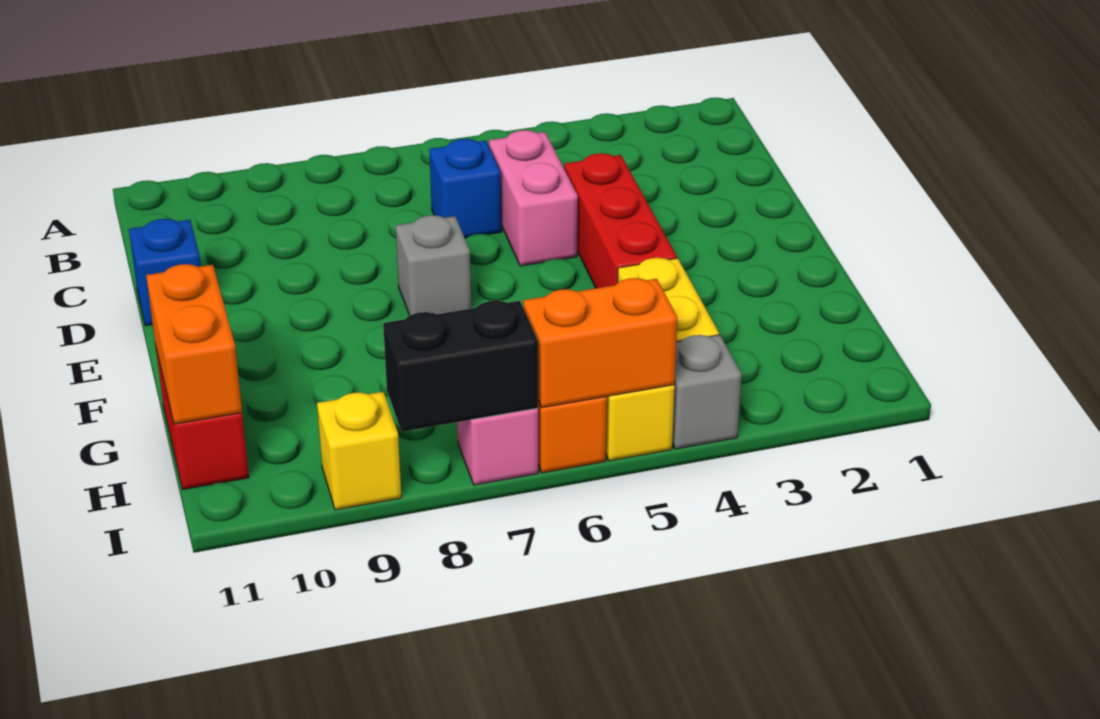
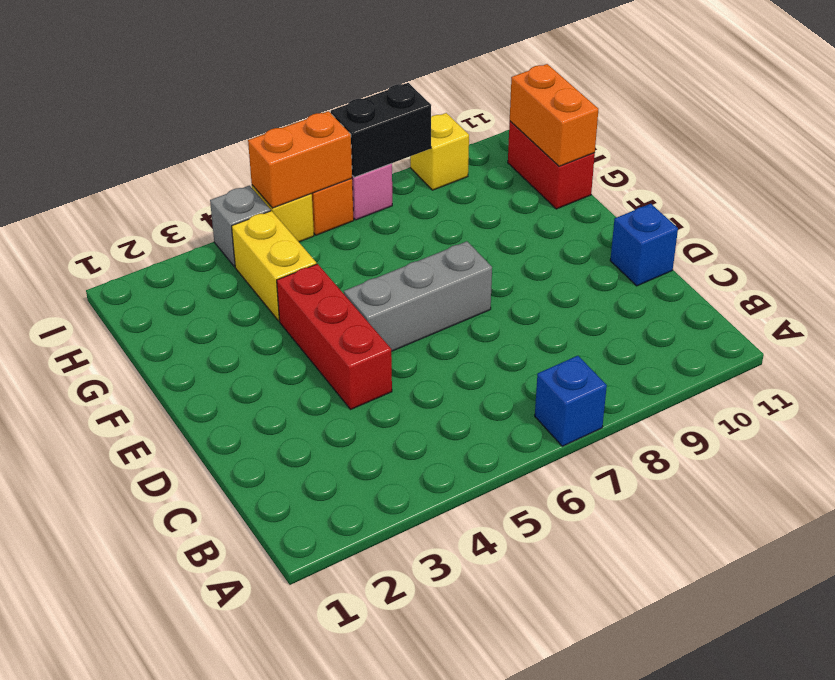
pink 1x2 brick [489,130,578,266] -> none
blue 1x1 brick [429,139,502,238] -> blue 1x1 brick moved to [535,356,607,446]
grey 1x1 brick [396,215,471,316] -> grey 1x3 brick [344,241,492,351]

